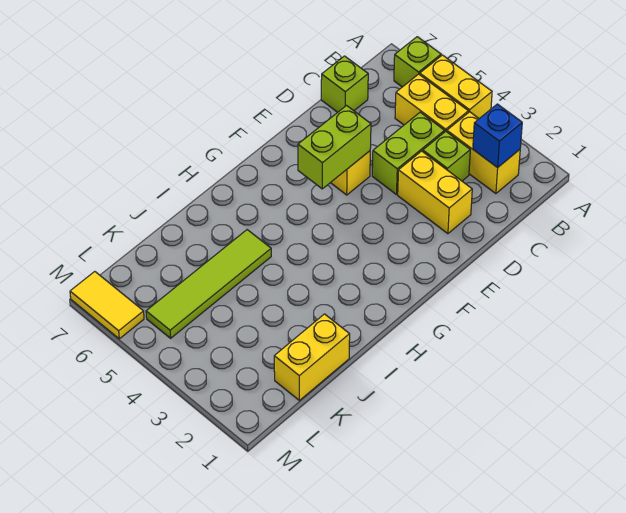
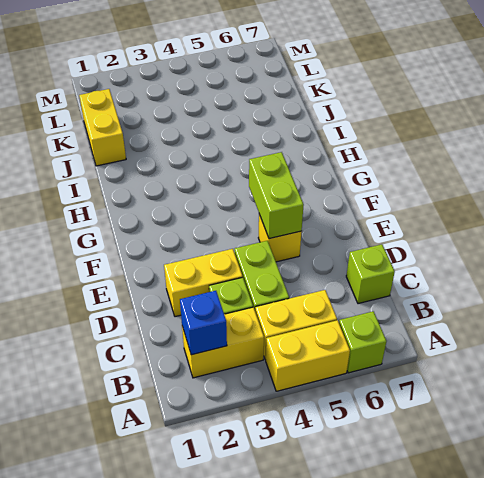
lime 1x4 tile [146,230,271,338] -> none
yellow 1x2 tile [70,272,144,339] -> none

